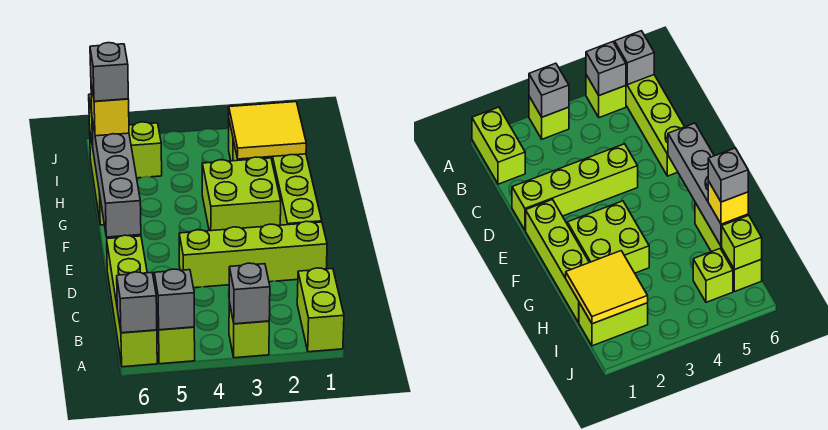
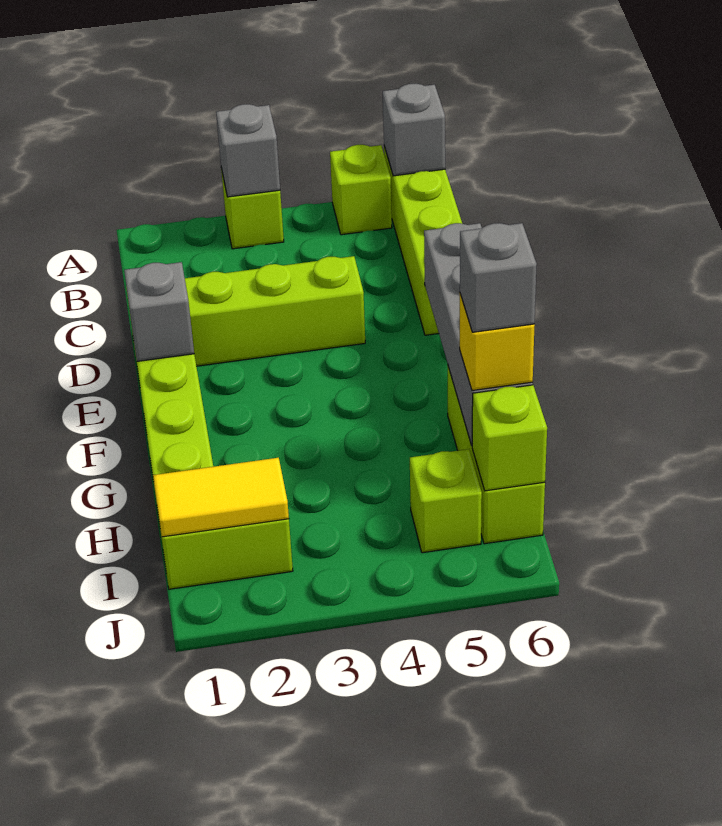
lime 1x2 brick [297,268,344,352] -> none
grey 1x1 brick [154,269,194,330] -> grey 1x1 brick moved to [124,262,194,361]
lime 2x2 brick [202,157,281,231] -> none
yellow 2x2 tile [229,102,306,159] -> yellow 1x2 tile [153,458,289,537]

